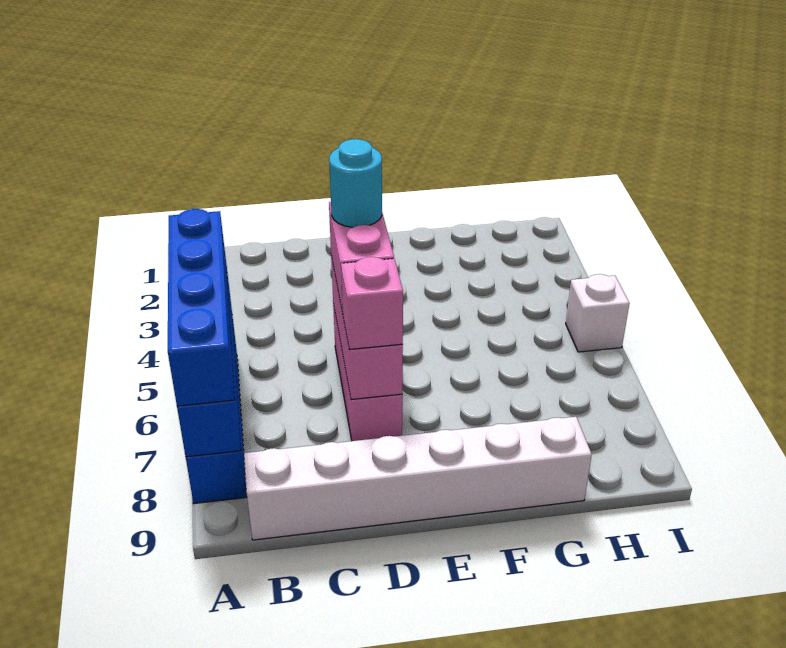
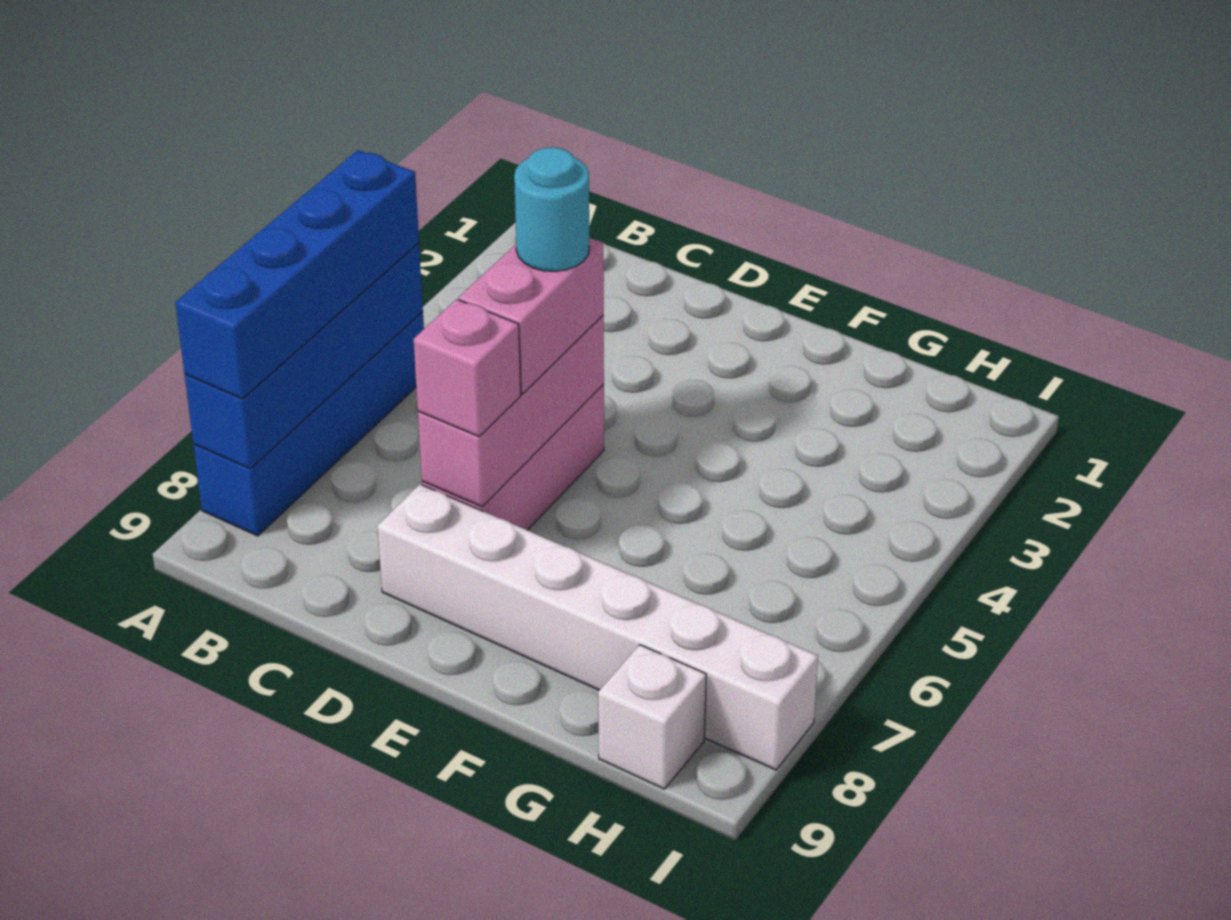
white 1x6 brick [244,417,592,540] -> white 1x6 brick moved to [377,484,818,770]
white 1x1 brick [566,274,630,352] -> white 1x1 brick moved to [598,645,706,789]

